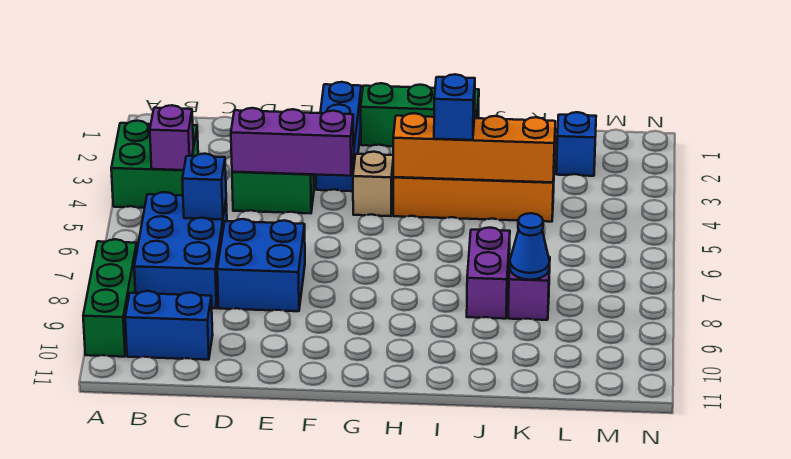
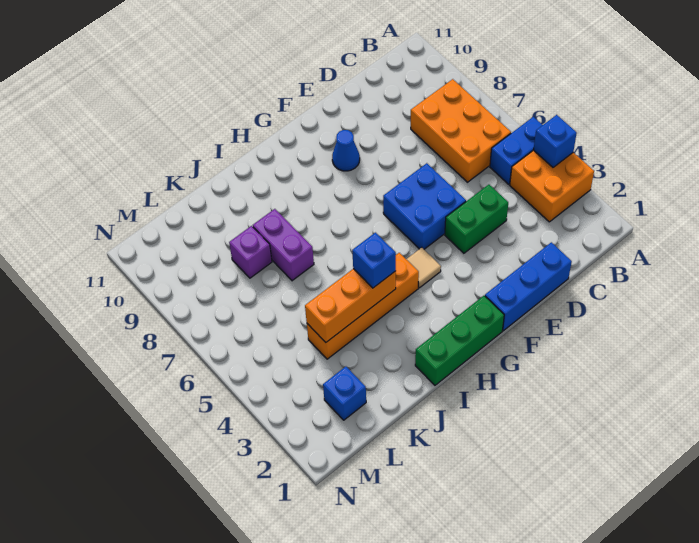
green 2x2 brick [111,121,198,208] -> orange 2x2 brick [510,150,594,222]
green 1x3 brick [83,239,137,357] -> none
purple 1x1 brick [150,105,193,170] -> none
blue 2x3 brick [134,192,227,308] -> orange 2x3 brick [411,79,511,182]
blue 1x2 brick [125,291,213,360] -> blue 1x2 brick moved to [490,117,542,184]
blue 1x1 brick [182,154,226,219] -> blue 1x1 brick moved to [534,115,577,167]
purple 1x3 brick [231,108,354,176] -> none
blue 2x2 brick [217,219,305,311] -> blue 2x2 brick moved to [383,163,466,249]
blue 1x3 brick [316,82,361,191] -> blue 1x3 brick turned to [485,242,572,331]
tan 1x1 brick [353,152,393,216] -> tan 1x1 tile [406,247,441,288]
orange 1x4 brick [393,113,555,182] -> orange 1x3 brick [305,269,396,342]
blue 1x1 cone [510,213,550,280] -> blue 1x1 cone moved to [332,130,360,171]

